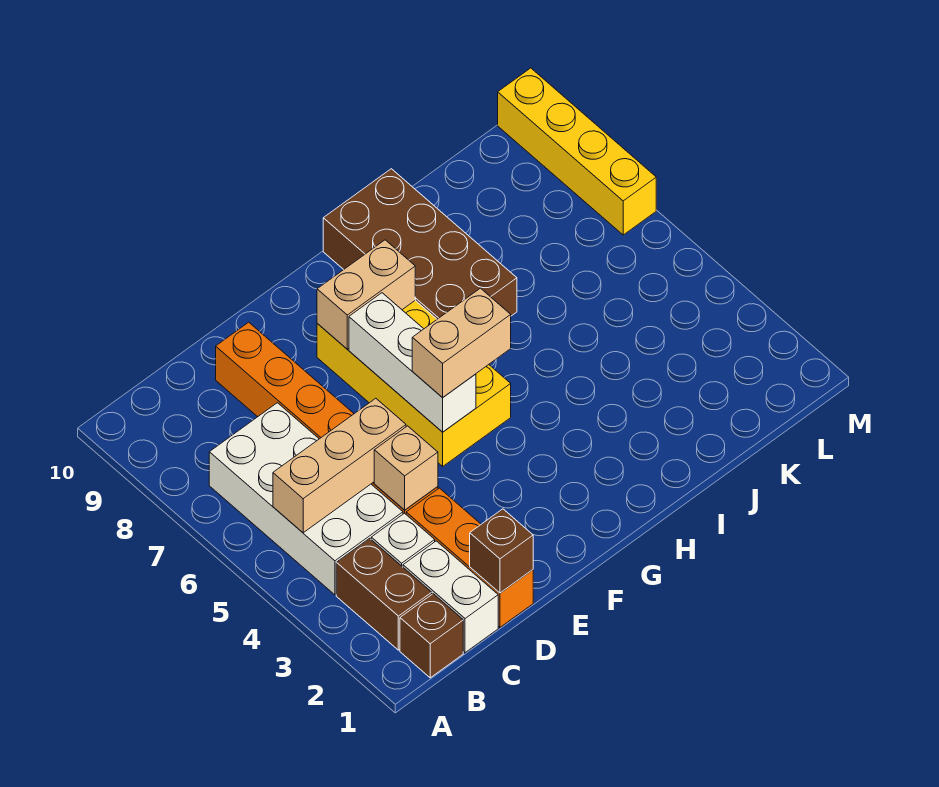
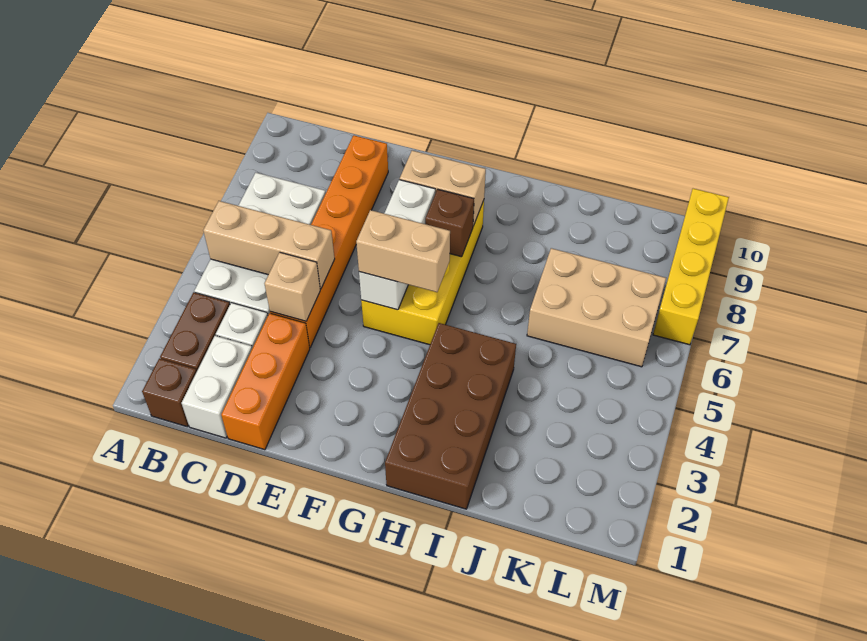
brown 1x1 brick [470,509,533,593] -> brown 1x1 brick moved to [425,189,474,257]
brown 2x4 brick [323,169,517,319] -> brown 2x4 brick moved to [385,323,516,509]
none -> tan 2x3 brick [527,248,666,367]

